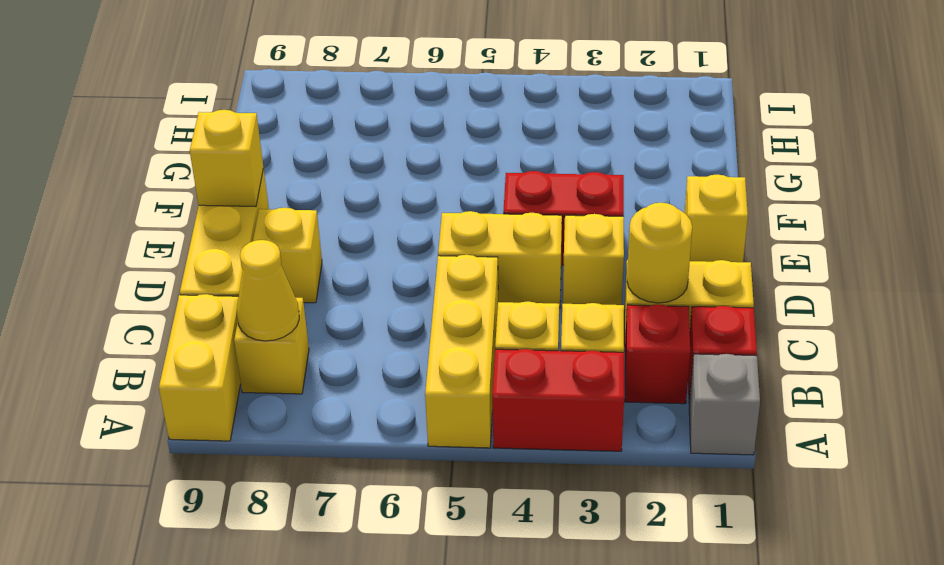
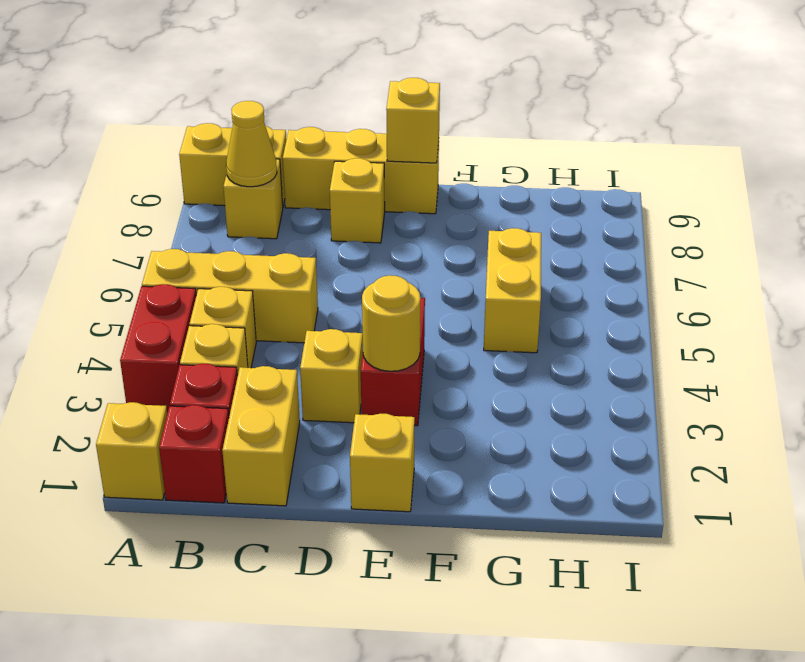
grey 1x1 brick [689,354,760,455] -> yellow 1x1 brick [96,402,167,500]
yellow 1x1 round brick [627,203,692,303] -> yellow 1x1 round brick moved to [362,275,421,371]
yellow 1x2 brick [438,211,562,308] -> yellow 1x2 brick moved to [484,228,541,353]

